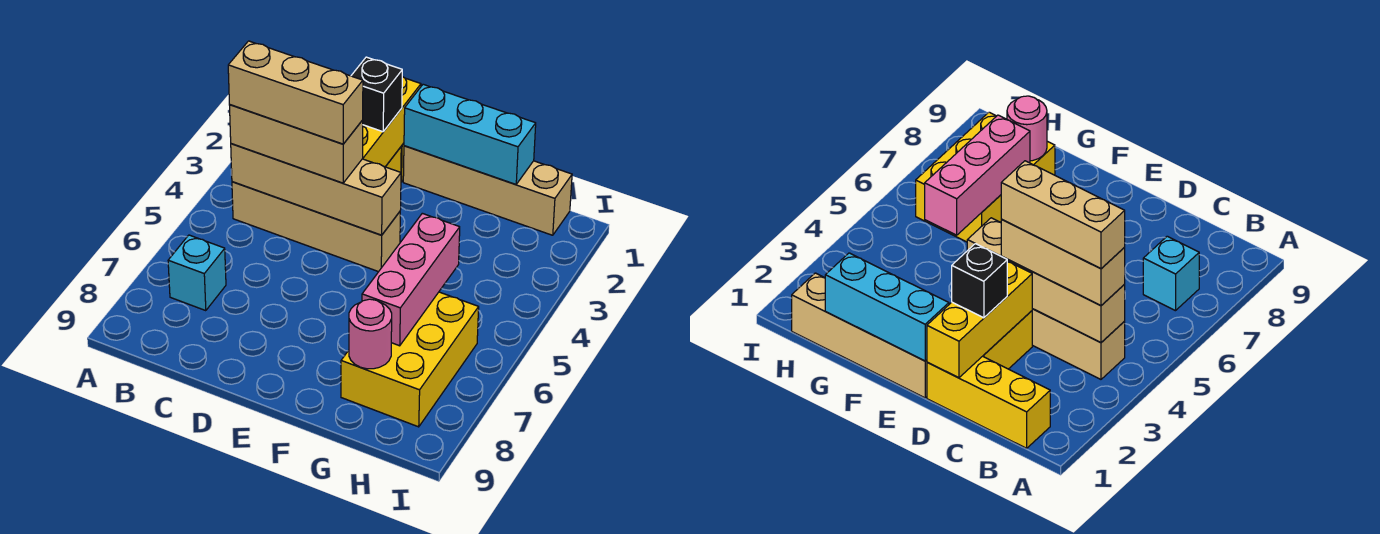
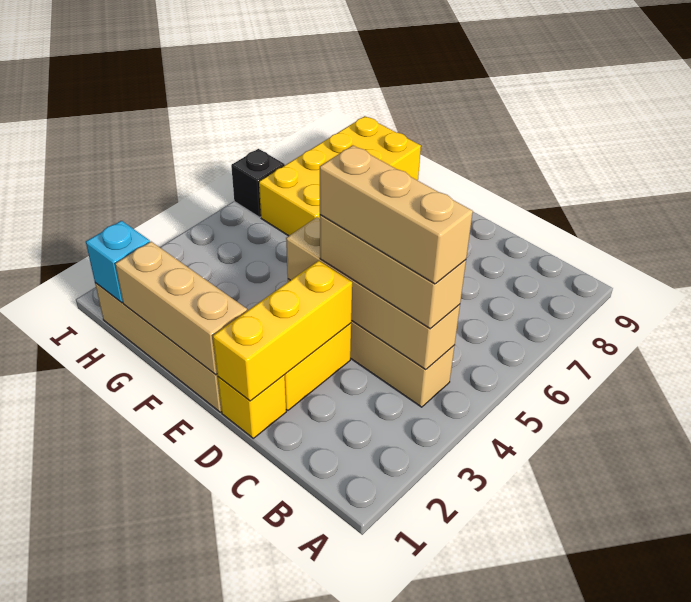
yellow 1x3 brick [927,356,1050,448] -> yellow 1x1 brick [218,375,286,438]
cyan 1x1 brick [168,235,226,311] -> cyan 1x1 brick moved to [86,221,150,303]
black 1x1 brick [351,57,402,132] -> black 1x1 brick moved to [231,149,285,217]
cyan 1x3 brick [404,84,536,184] -> tan 1x3 brick [115,242,247,375]
pink 1x3 brick [362,213,460,346] -> none
yellow 2x3 brick [341,292,479,427] -> yellow 2x4 brick [259,116,421,236]
pink 1x1 round brick [349,299,392,369] -> none

